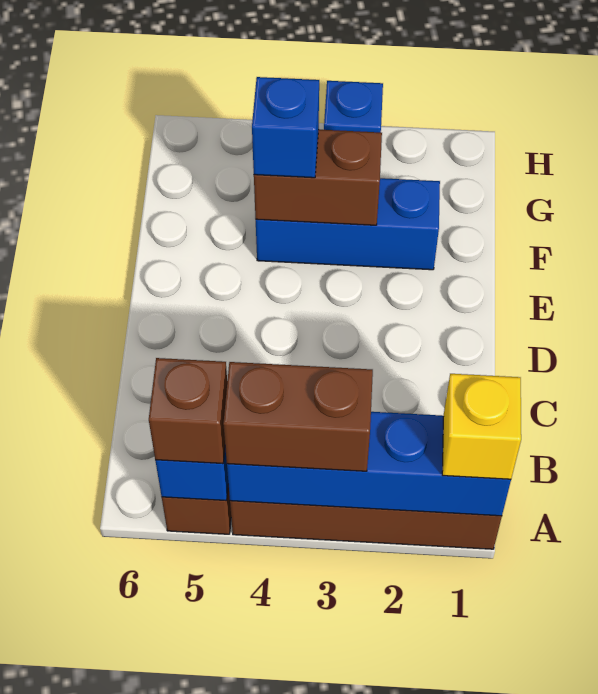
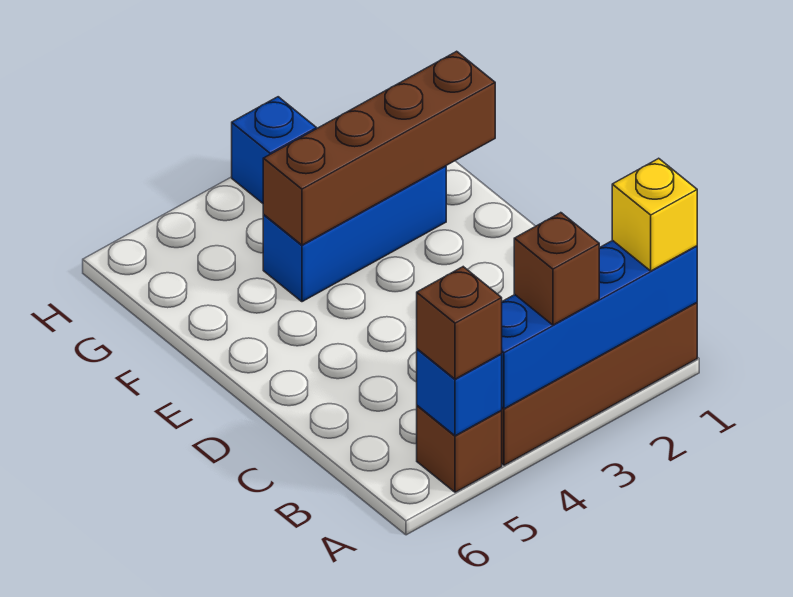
brown 1x2 brick [223,362,373,471] -> brown 1x1 brick [514,213,599,325]
brown 1x2 brick [254,130,382,225] -> brown 1x4 brick [263,51,495,245]
blue 1x1 brick [252,77,319,178] -> none

